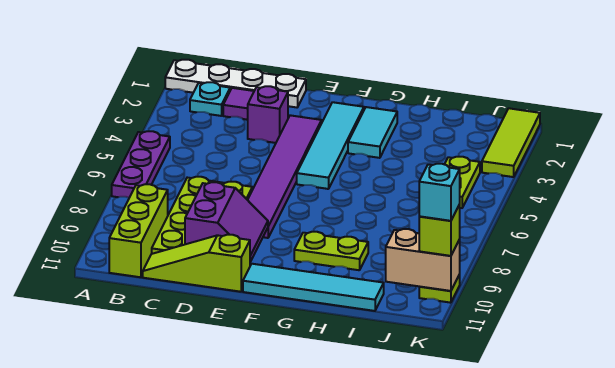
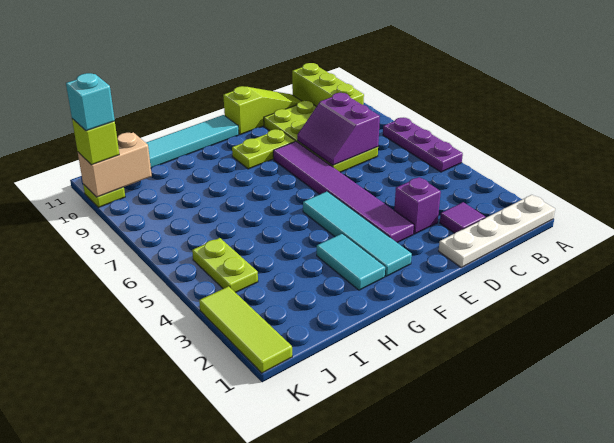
cyan 1x1 plate [190,82,230,116] -> none
purple 2x2 slope [185,182,268,262] -> purple 2x2 slope moved to [297,93,380,165]
lime 1x2 plate [294,232,368,270] -> lime 1x2 plate moved to [232,129,295,169]

